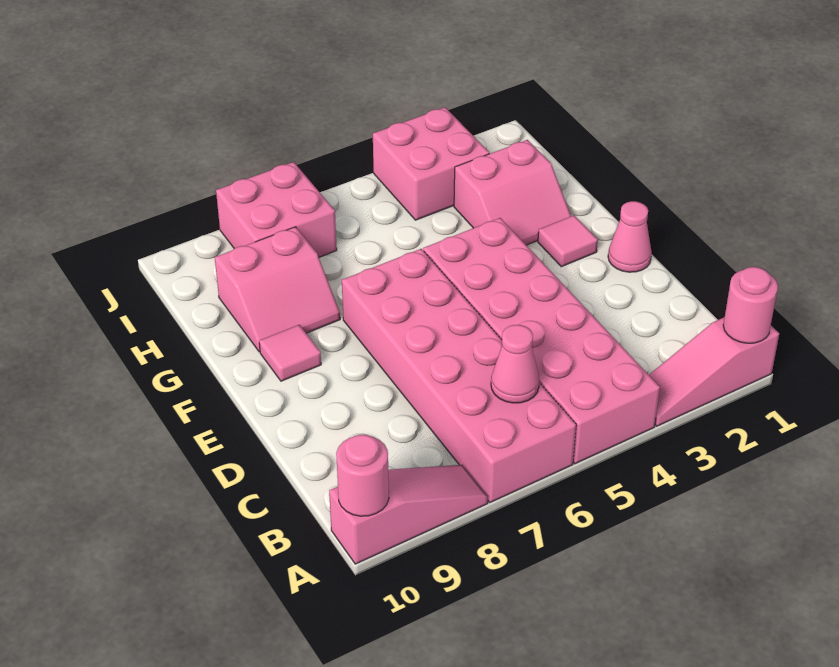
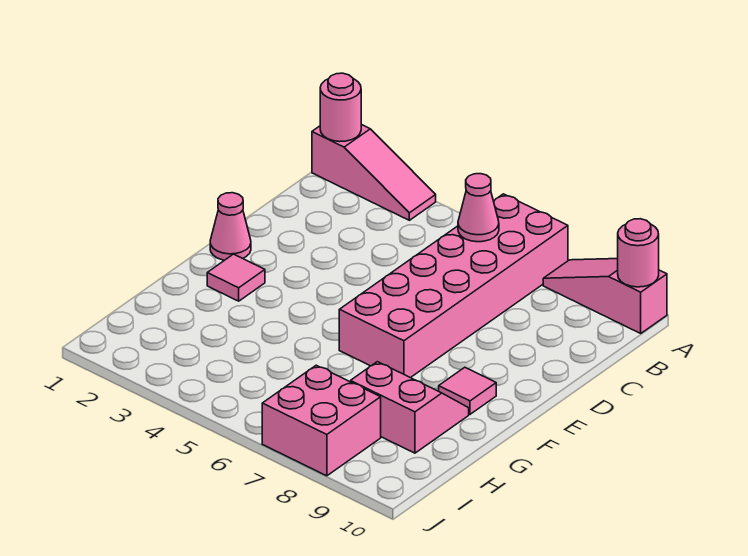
pink 2x6 brick [423,218,660,464] -> none
pink 2x2 slope [454,140,571,245] -> none
pink 2x2 brick [373,107,489,220] -> none

